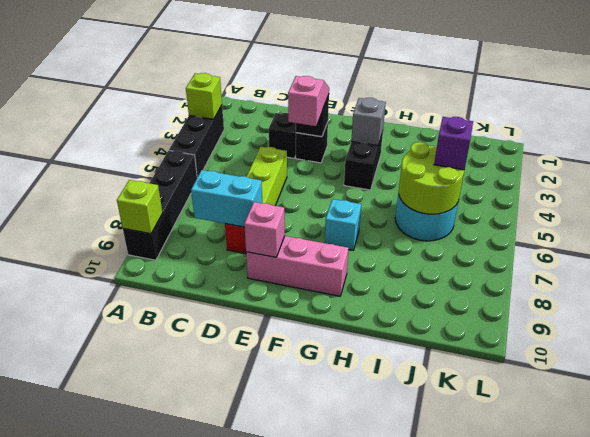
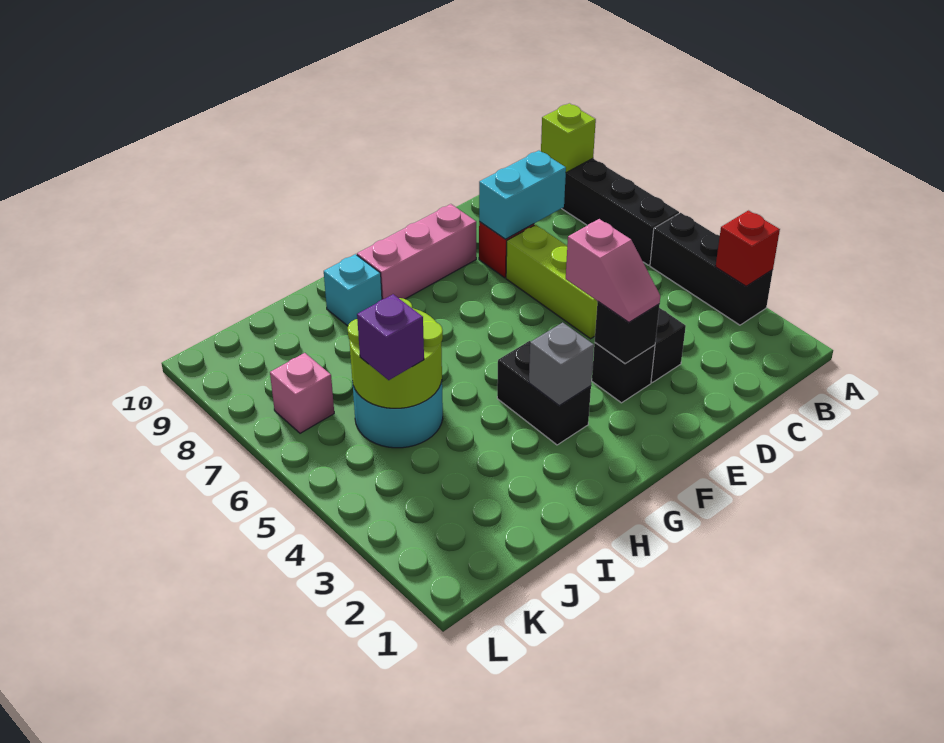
lime 1x1 brick [186,73,222,119] -> red 1x1 brick [716,211,780,286]
pink 1x1 brick [244,202,285,257] -> pink 1x1 brick moved to [270,353,334,433]
cyan 1x1 brick [325,199,361,250] -> cyan 1x1 brick moved to [324,254,382,326]

